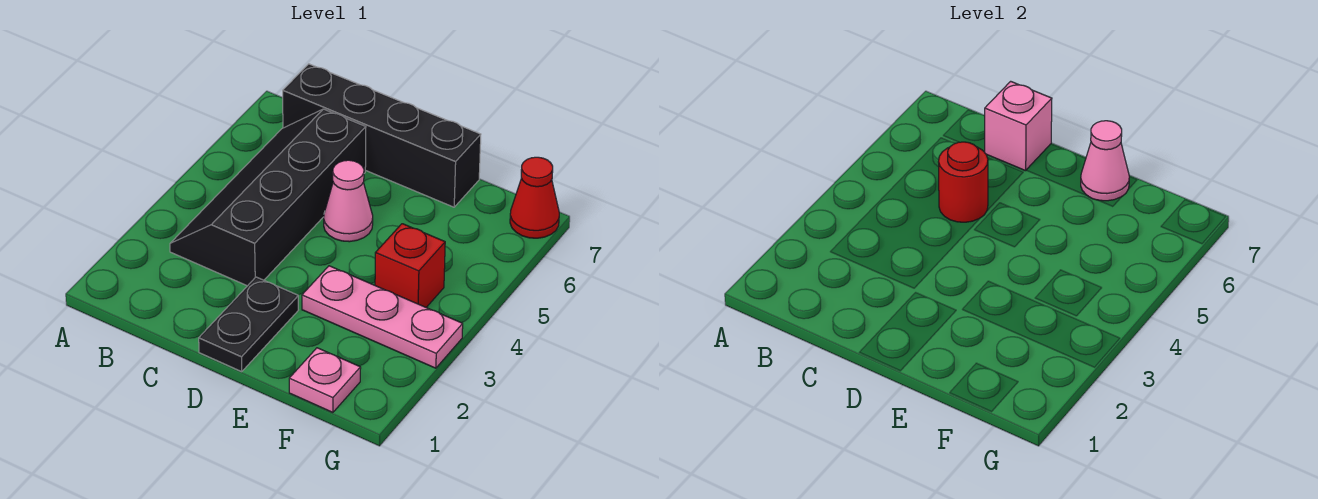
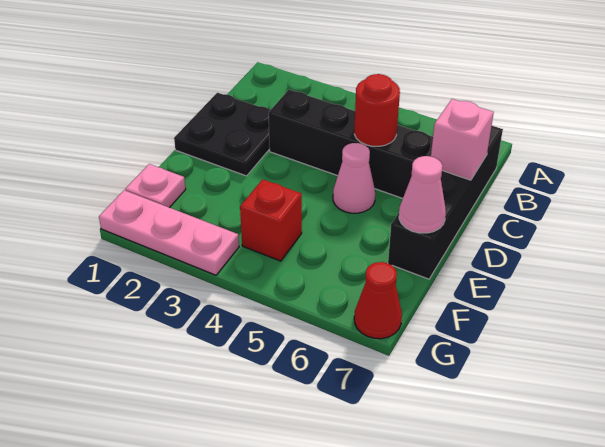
black 1x2 plate [199,277,298,372] -> black 2x2 plate [174,93,270,176]
pink 1x3 plate [302,266,463,368] -> pink 1x3 plate turned to [99,190,239,275]

